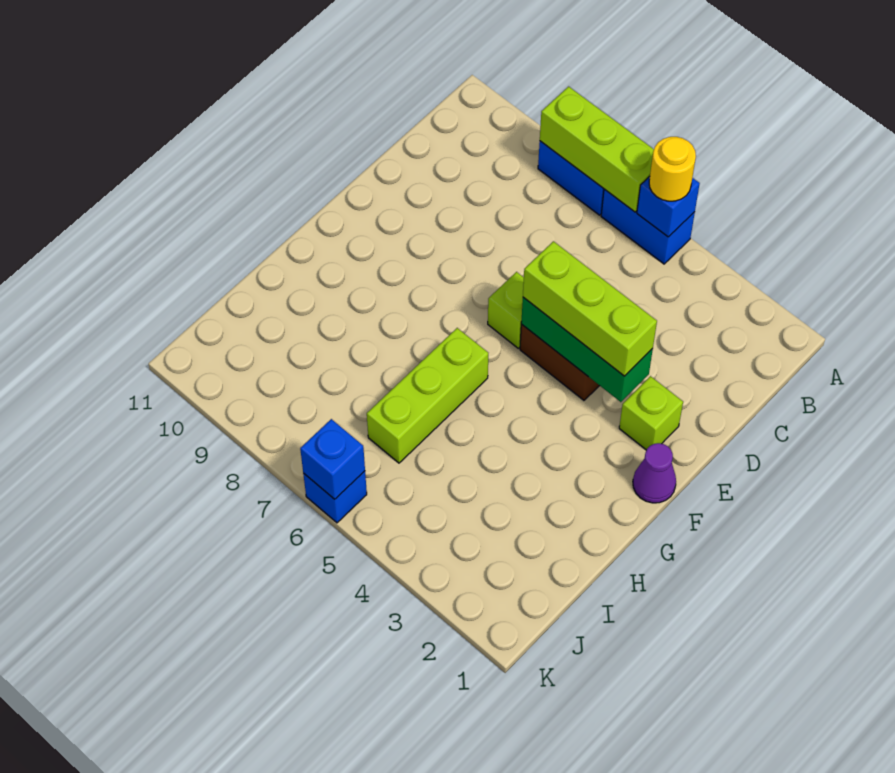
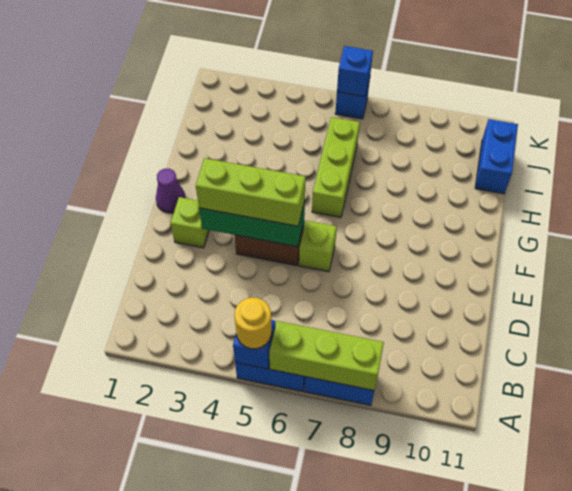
none -> blue 1x2 brick [475,119,518,194]

